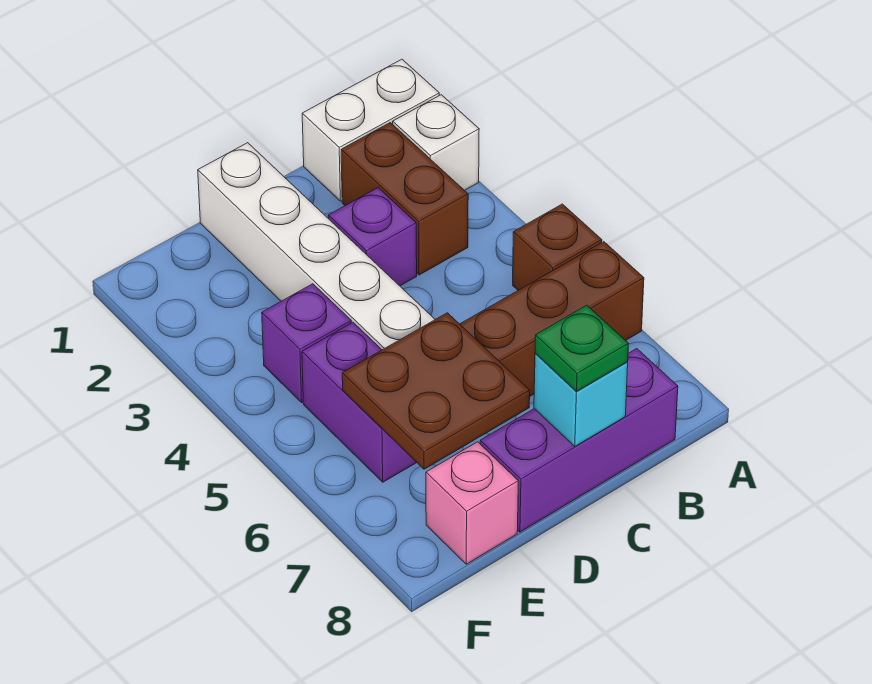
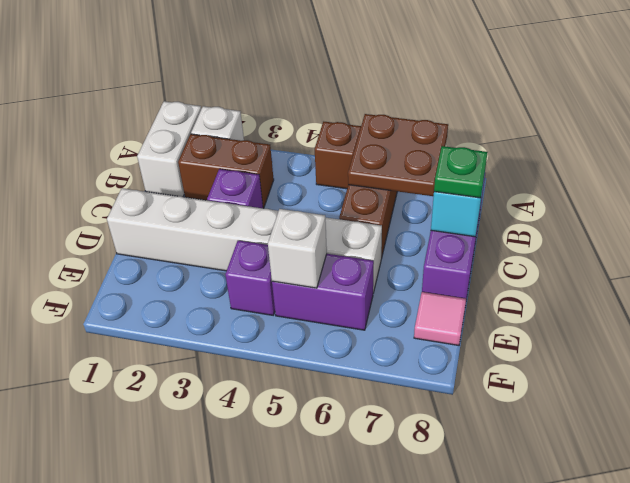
brown 2x2 plate [342,313,530,469] -> brown 2x2 plate moved to [348,114,448,196]
none -> white 1x1 brick [268,209,327,288]
pink 1x1 brick [426,442,518,564] -> pink 1x1 tile [414,292,466,345]

